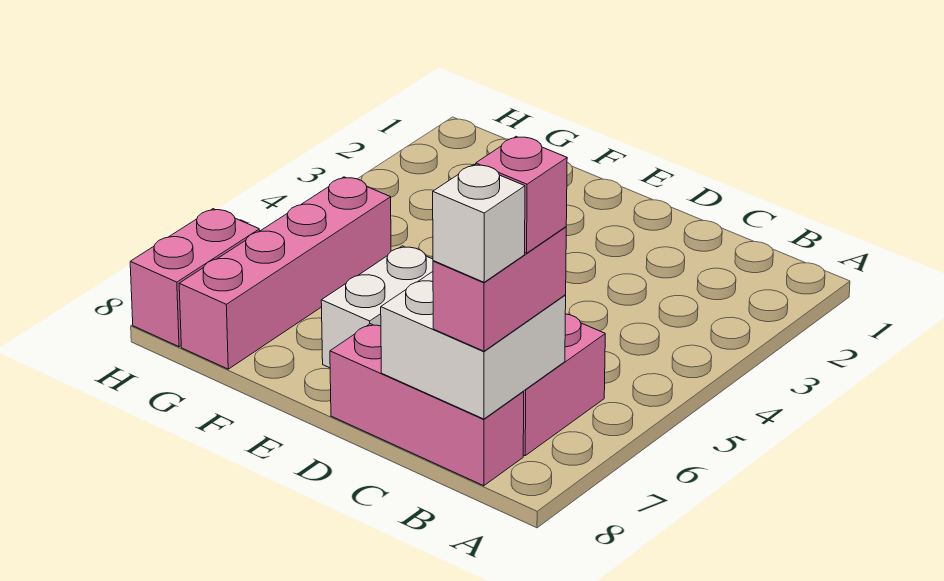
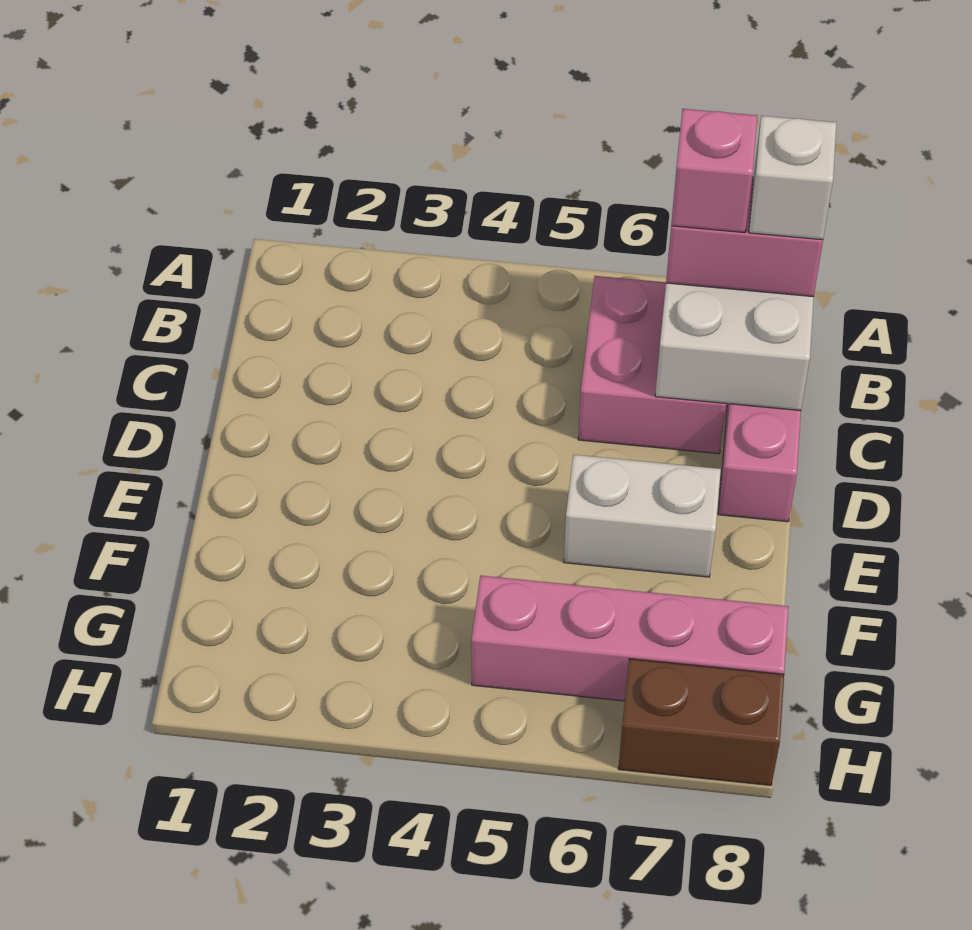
pink 1x2 brick [130,209,259,347] -> brown 1x2 brick [618,659,784,785]

